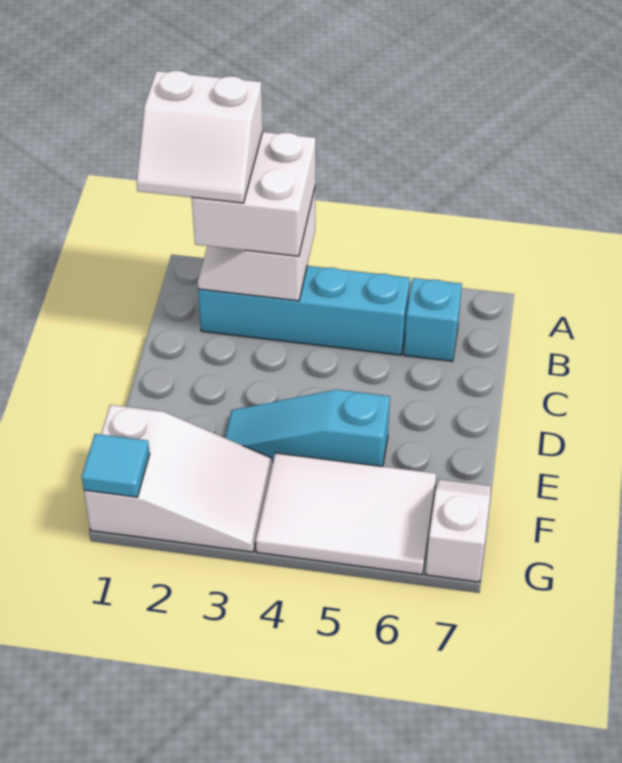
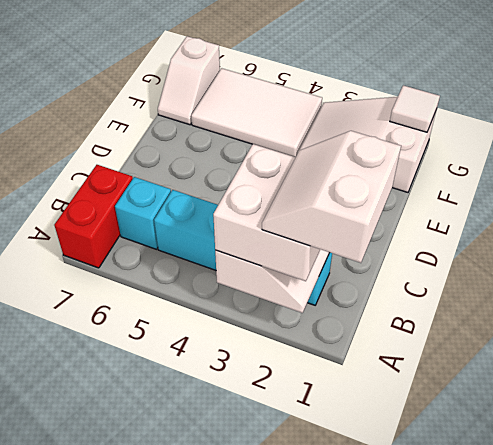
white 2x2 slope [136,71,263,203] -> white 2x2 slope turned to [262,131,401,263]
none -> red 1x2 brick [54,165,133,268]
cyan 1x3 slope [225,390,390,467] -> none
cyan 1x1 tile [82,434,150,497] -> white 1x1 tile [390,85,440,132]

